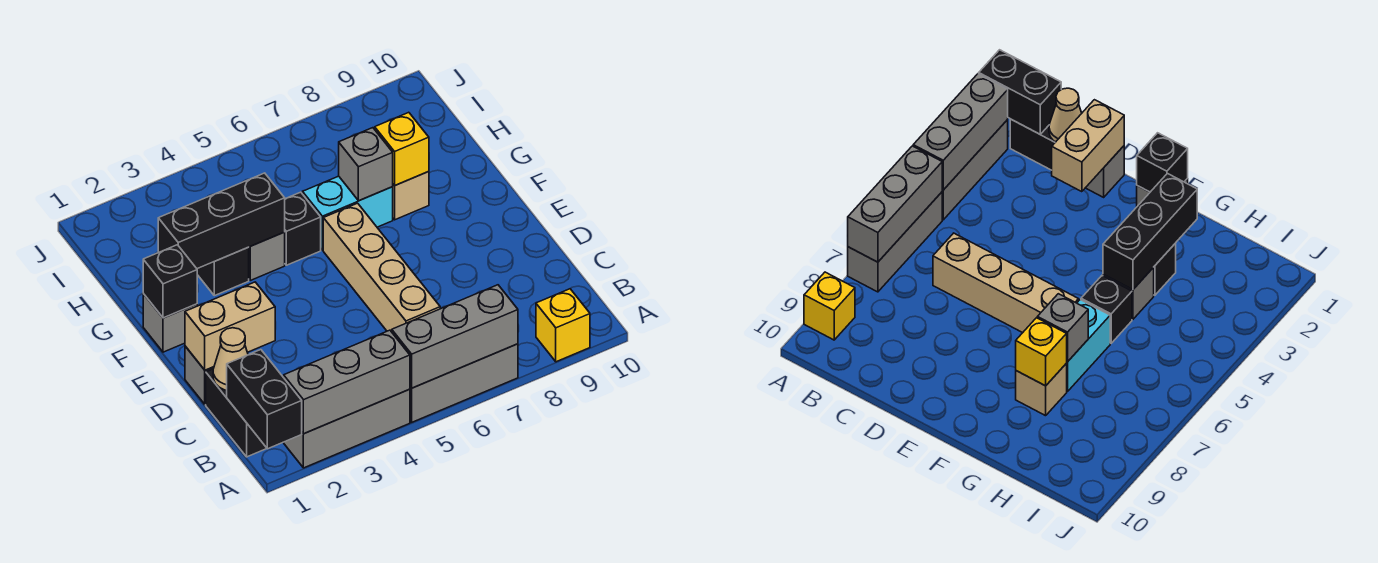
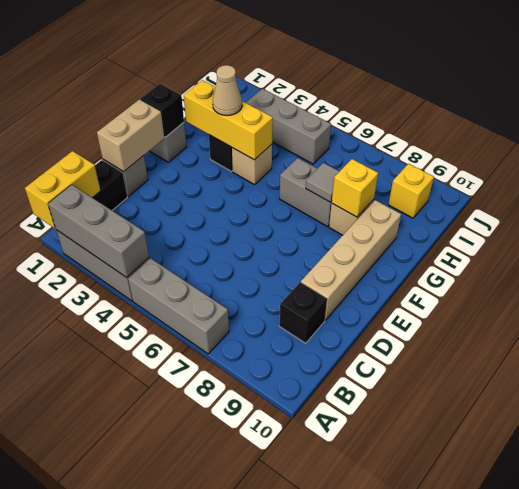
black 1x2 brick [227,350,302,449] -> yellow 1x2 brick [25,151,101,228]
grey 1x3 brick [392,285,518,388] -> grey 1x3 brick moved to [246,89,331,164]
yellow 1x1 brick [536,289,590,362] -> yellow 1x1 brick moved to [388,164,434,218]
tan 1x1 cone [213,328,248,390] -> tan 1x1 cone moved to [213,65,242,116]
tan 1x4 brick [323,203,440,332] -> tan 1x4 brick moved to [301,200,401,320]
tan 1x2 brick [185,282,275,370] -> tan 1x2 brick turned to [97,99,164,172]
black 1x3 brick [158,173,285,269] -> yellow 1x3 brick [184,80,273,160]
grey 1x1 brick [248,232,285,280] -> tan 1x1 brick [232,144,272,185]
black 1x1 brick [285,192,321,265] -> black 1x1 brick moved to [279,282,327,343]
cyan 1x2 brick [303,176,393,250] -> grey 1x2 brick [280,158,332,227]
grey 1x1 brick [339,128,393,201] -> grey 1x1 tile [306,163,340,202]

